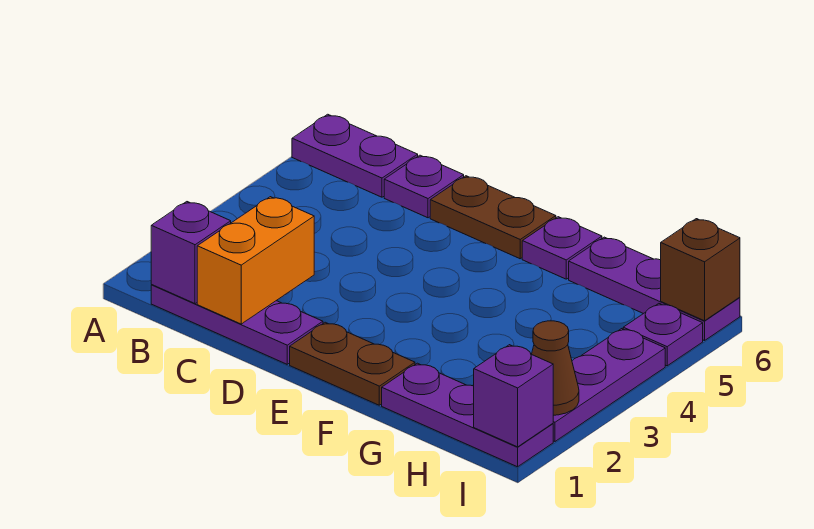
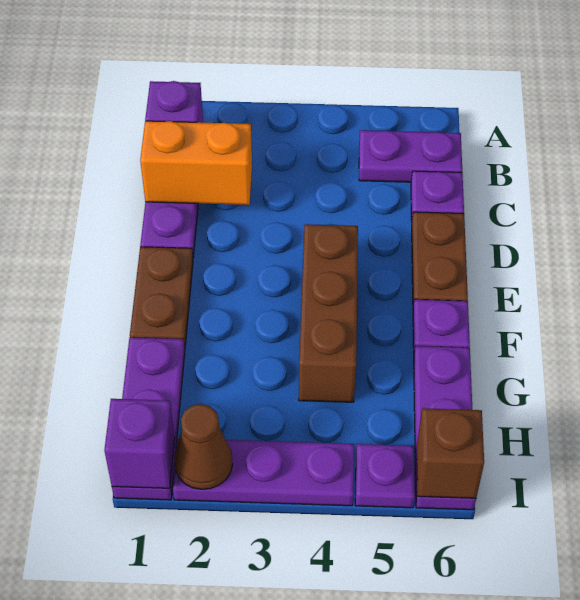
purple 1x2 plate [292,114,418,197] -> purple 1x2 plate turned to [359,130,462,182]
none -> brown 1x3 brick [299,224,358,402]

